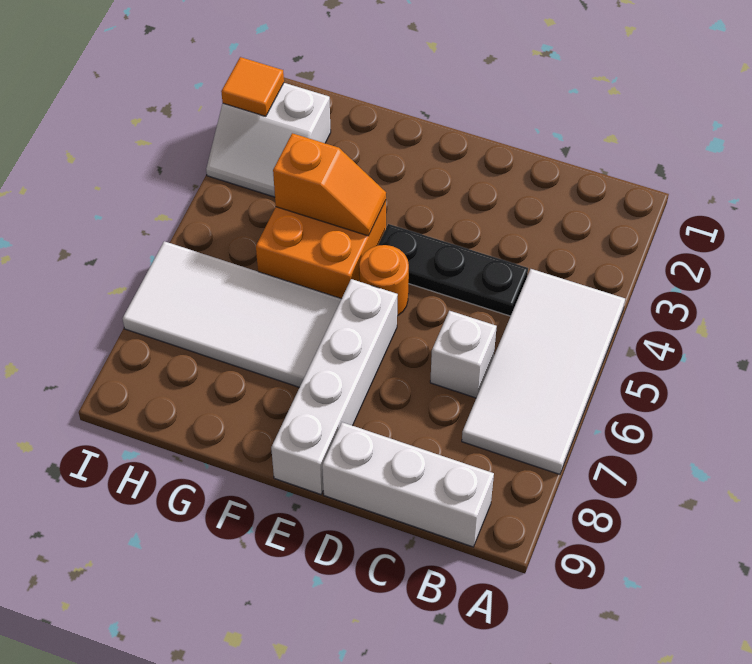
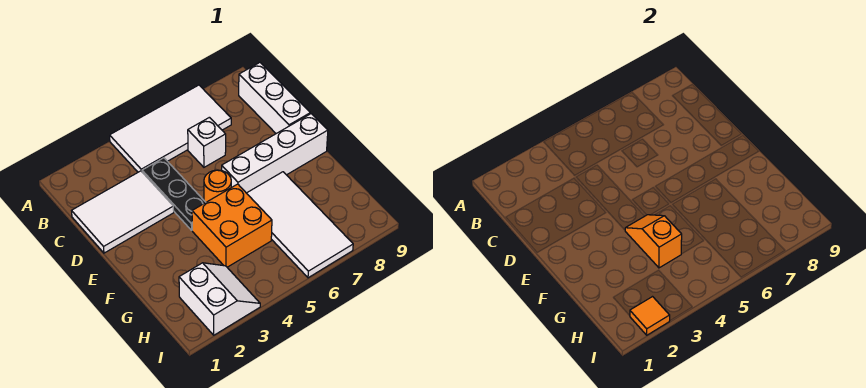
none -> white 2x3 tile [72,171,174,253]

